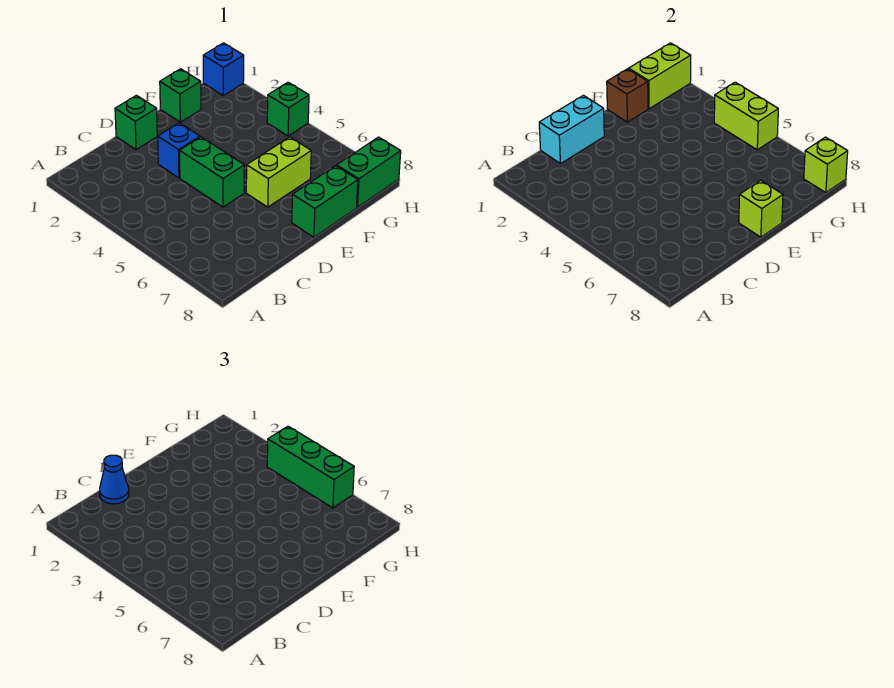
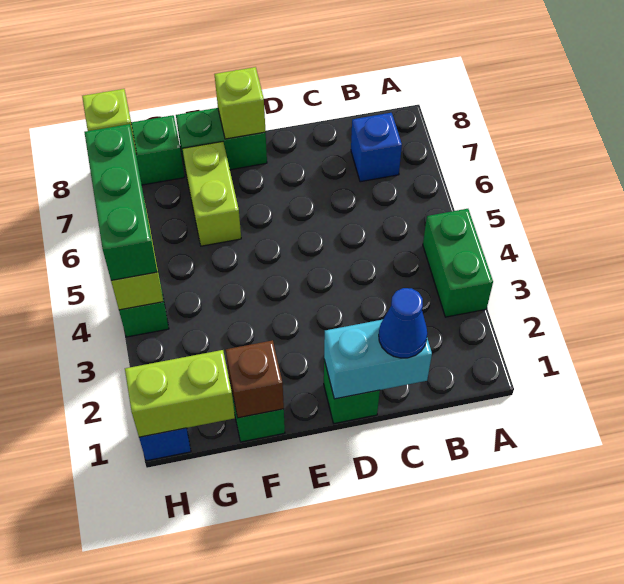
blue 1x1 brick [158,123,200,178] -> blue 1x1 brick moved to [351,113,402,182]
green 1x2 brick [180,137,244,207] -> green 1x2 brick moved to [423,209,493,317]
lime 1x2 brick [246,137,311,207] -> lime 1x2 brick turned to [183,142,241,246]

